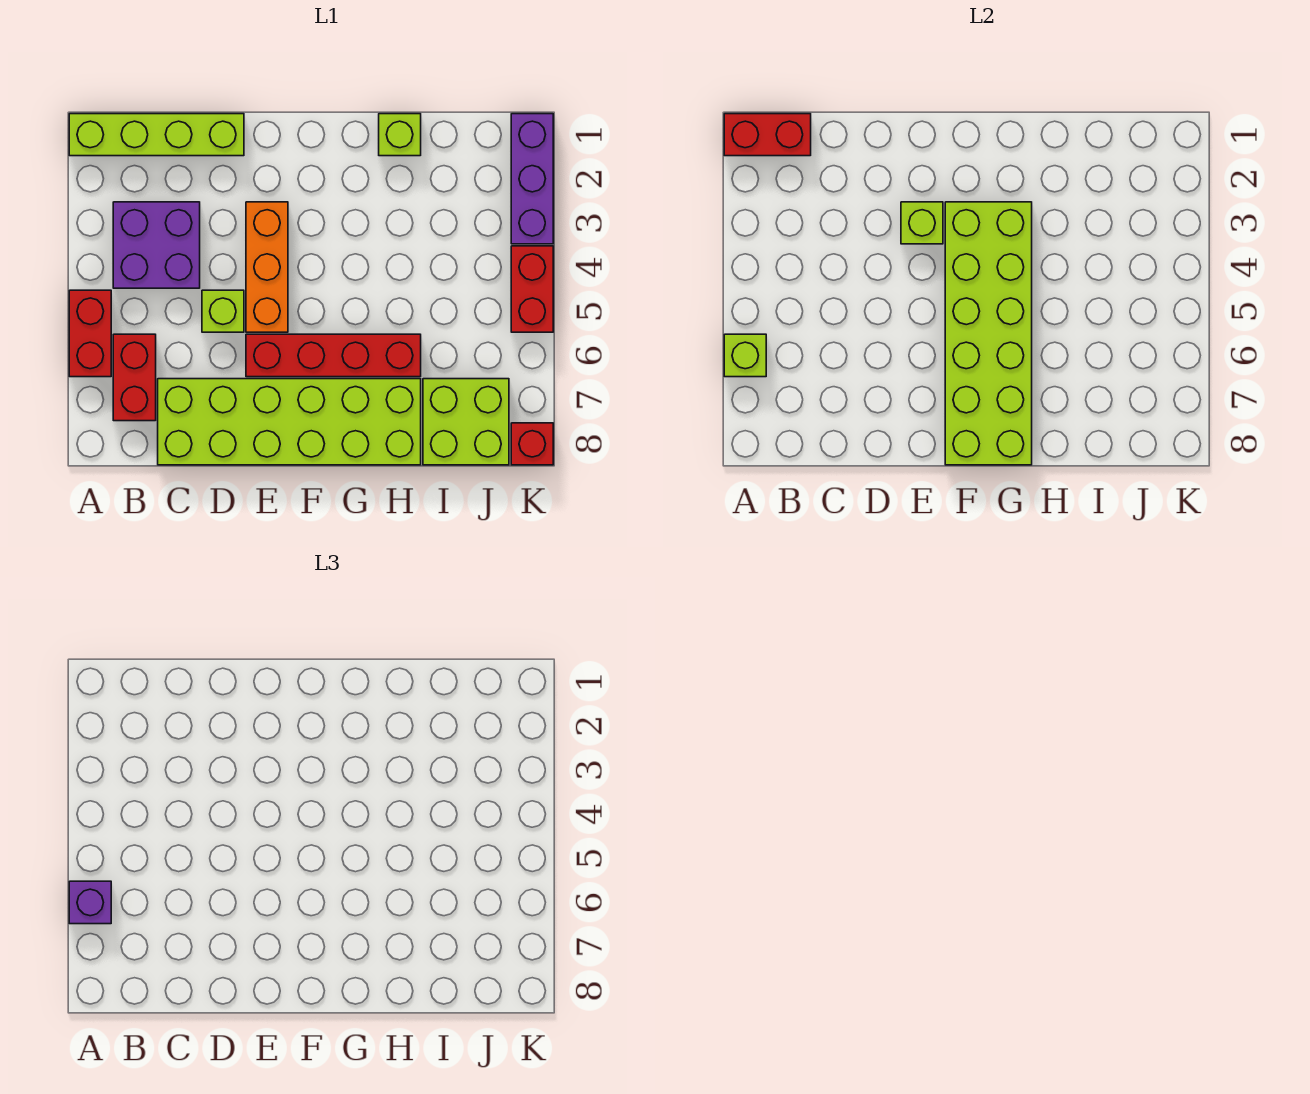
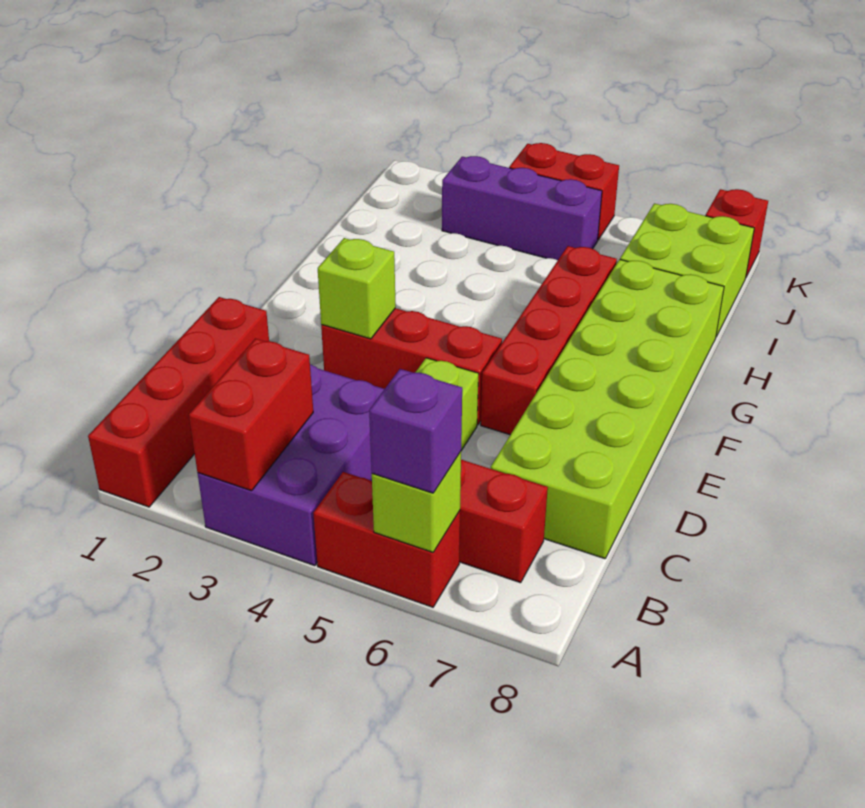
lime 1x4 brick [69,114,244,156] -> red 1x4 brick [88,297,269,507]
red 1x2 brick [724,114,811,156] -> red 1x2 brick moved to [189,339,313,491]
purple 2x2 brick [113,202,200,288] -> purple 2x3 brick [198,364,384,565]
orange 1x3 brick [246,202,288,332] -> red 1x3 brick [321,308,502,425]
lime 2x6 brick [945,202,1032,465] -> none
lime 1x1 brick [379,114,421,156] -> none
purple 1x3 brick [511,114,553,244] -> purple 1x3 brick moved to [442,156,602,260]

